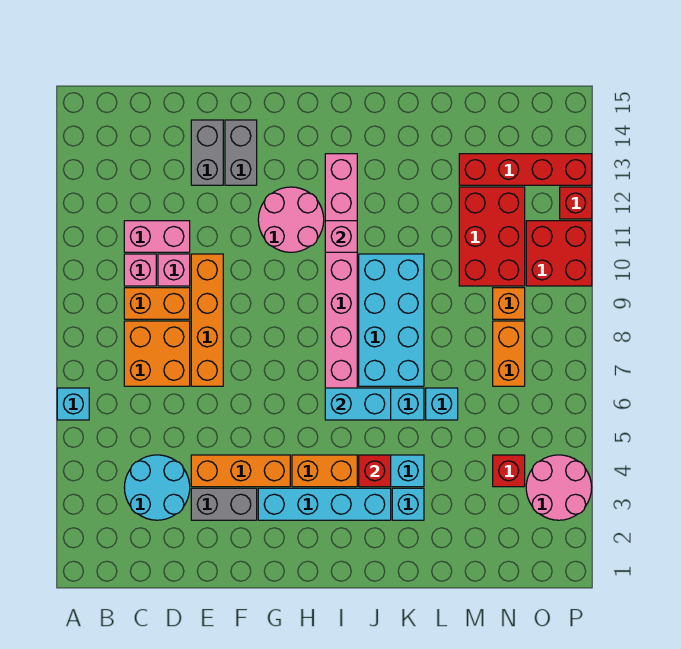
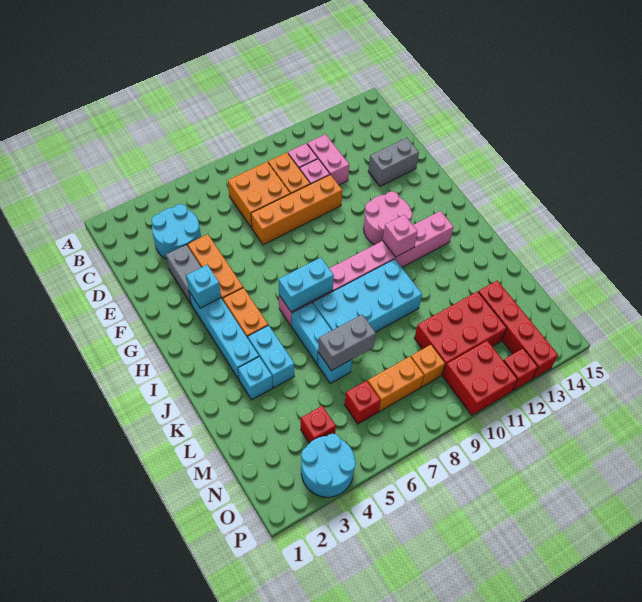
cyan 1x1 brick [57,388,89,420] -> cyan 1x1 brick moved to [186,265,221,308]
grey 1x2 brick [225,120,257,185] -> grey 1x2 brick moved to [318,315,376,371]
cyan 1x2 brick [325,388,391,420] -> cyan 1x2 brick turned to [278,257,334,312]
red 1x1 brick [359,455,391,487] -> red 1x1 brick moved to [345,381,381,424]
pink 2x2 round brick [526,455,592,520] -> cyan 2x2 round brick [301,434,356,497]

